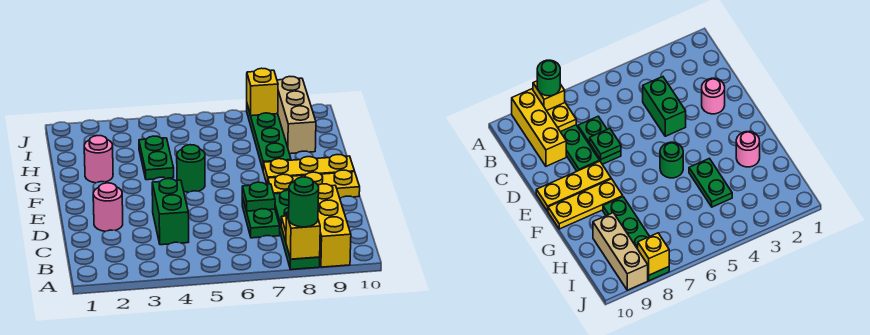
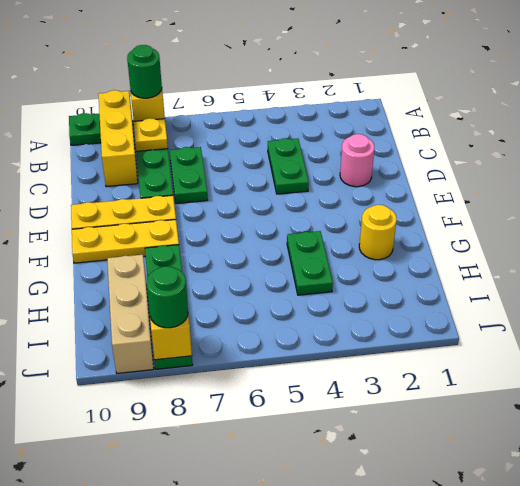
green 1x2 brick [152,179,189,245] -> green 1x2 plate [268,138,309,194]
green 1x1 plate [242,182,275,211] -> green 1x1 plate moved to [69,113,101,145]
green 1x1 round brick [177,145,205,192] -> green 1x1 round brick moved to [146,266,188,328]
pink 1x1 round brick [84,136,113,183] -> yellow 1x1 round brick [359,205,397,260]

